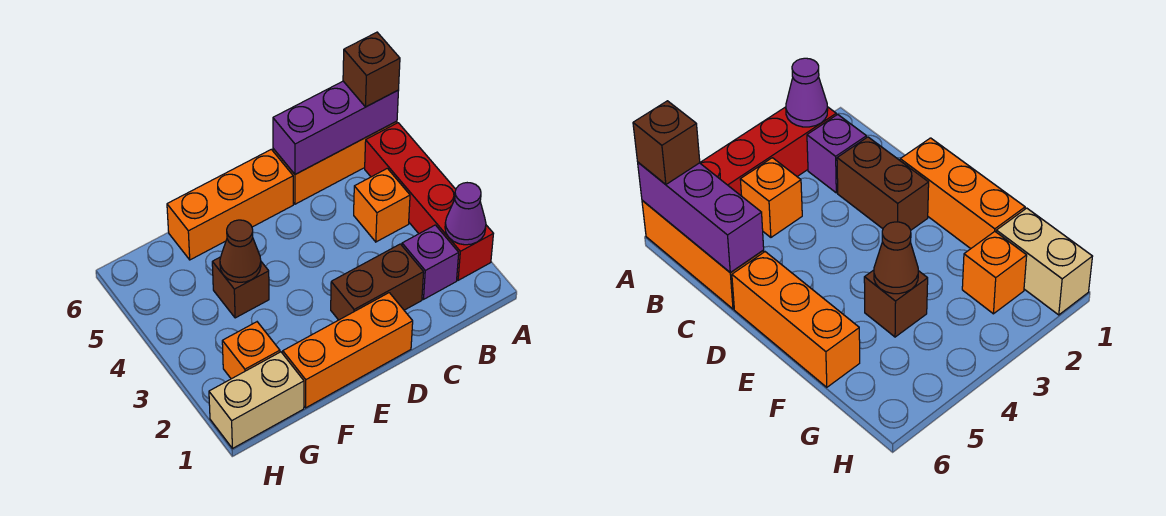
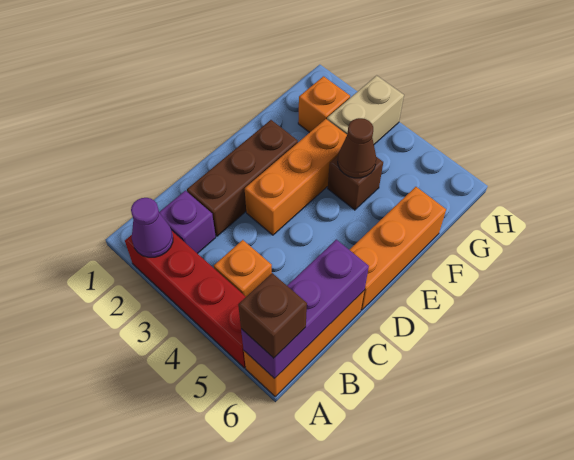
brown 1x2 brick [331,244,424,320] -> brown 1x3 brick [187,120,298,236]
orange 1x3 brick [283,293,413,408] -> orange 1x3 brick moved to [245,119,347,235]
tan 1x2 brick [209,352,304,449] -> tan 1x2 brick moved to [327,75,404,144]

